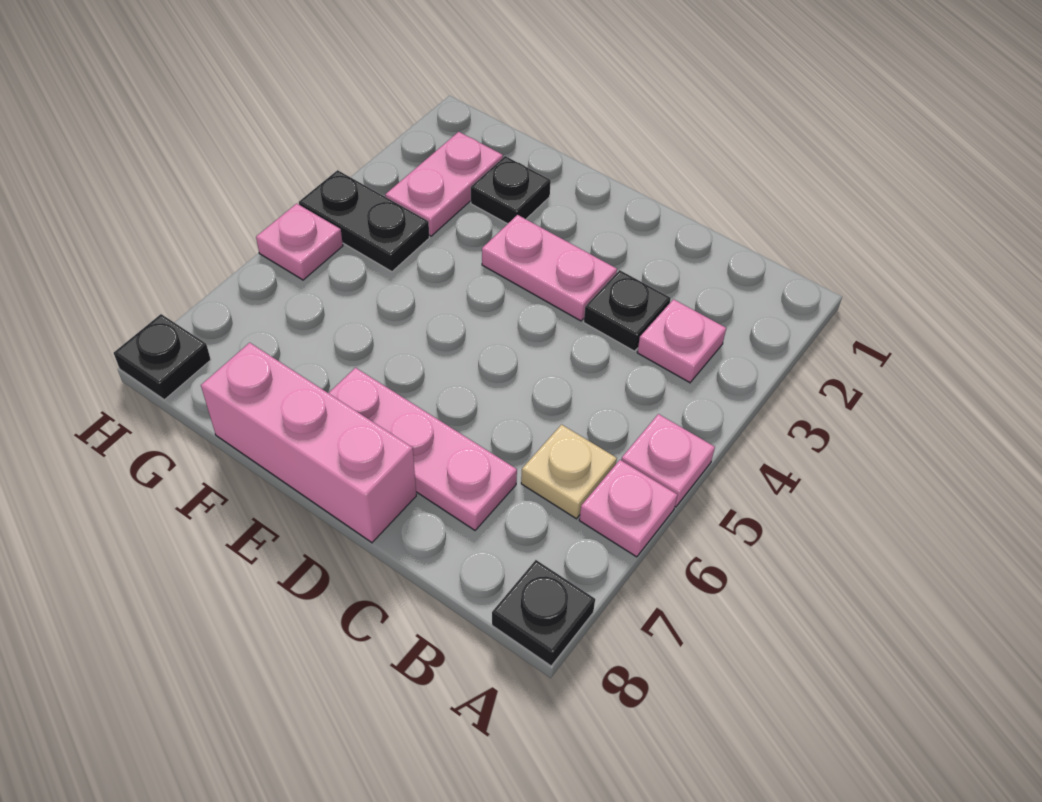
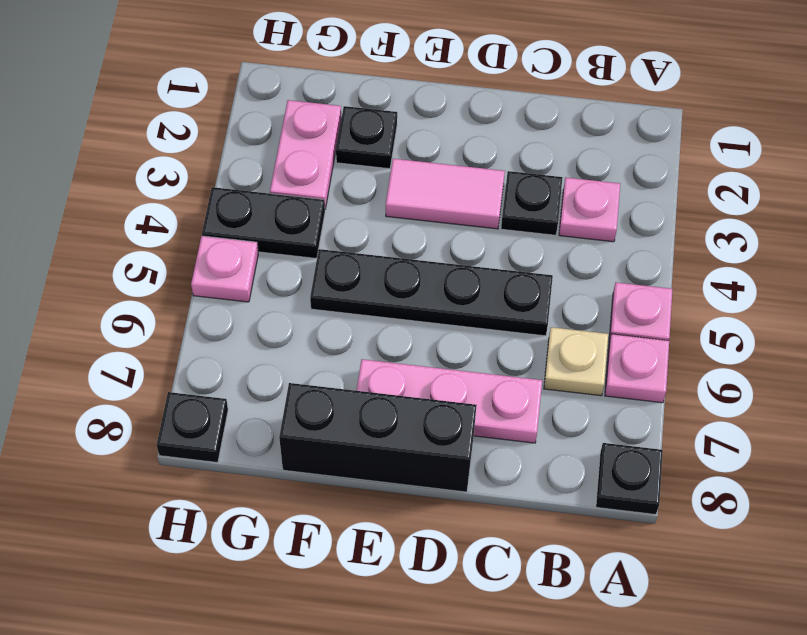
none -> black 1x4 plate [310,249,553,336]
pink 1x2 plate [482,215,617,321] -> pink 1x2 tile [386,159,505,229]
pink 1x3 brick [201,343,416,543] -> black 1x3 brick [279,383,477,492]

